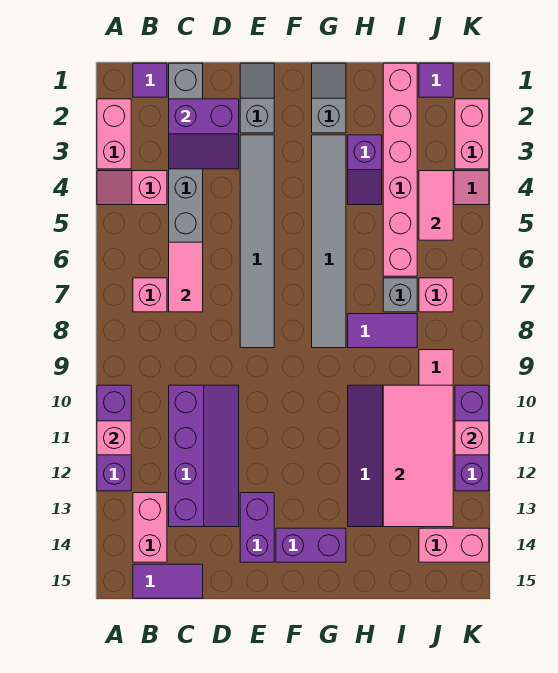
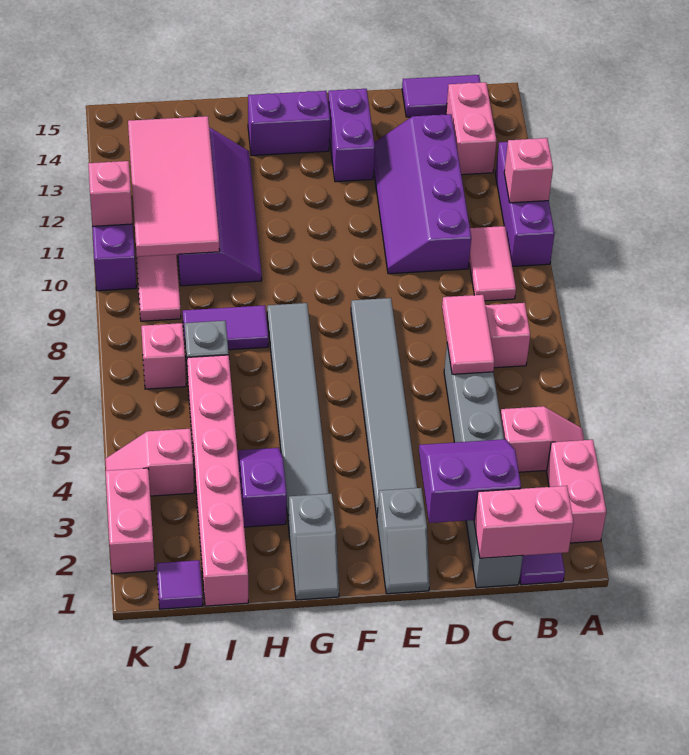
pink 1x2 tile [419,171,453,240] -> pink 1x2 tile moved to [469,226,516,301]
pink 1x2 brick [419,528,489,562] -> pink 1x2 brick moved to [474,486,574,558]

